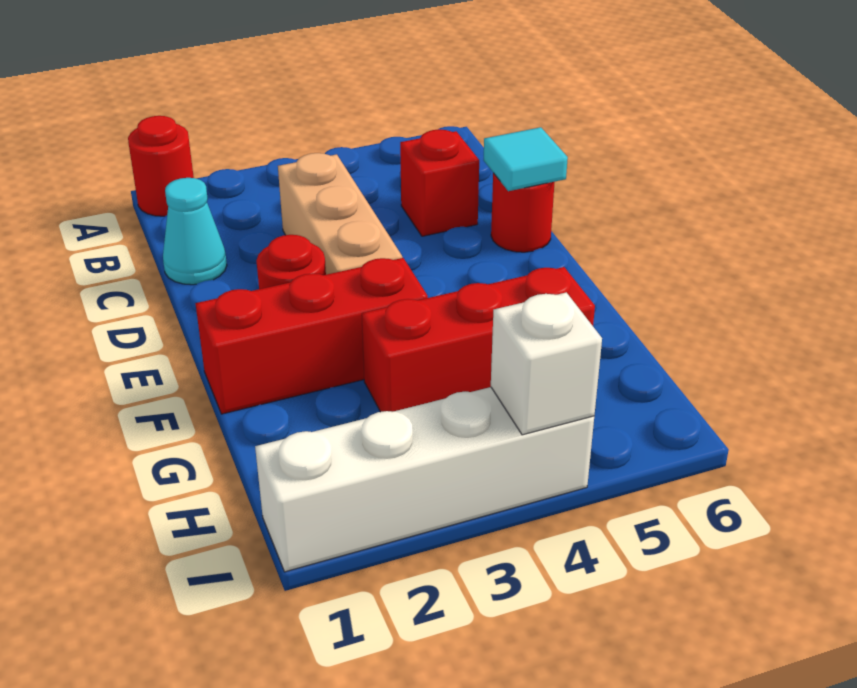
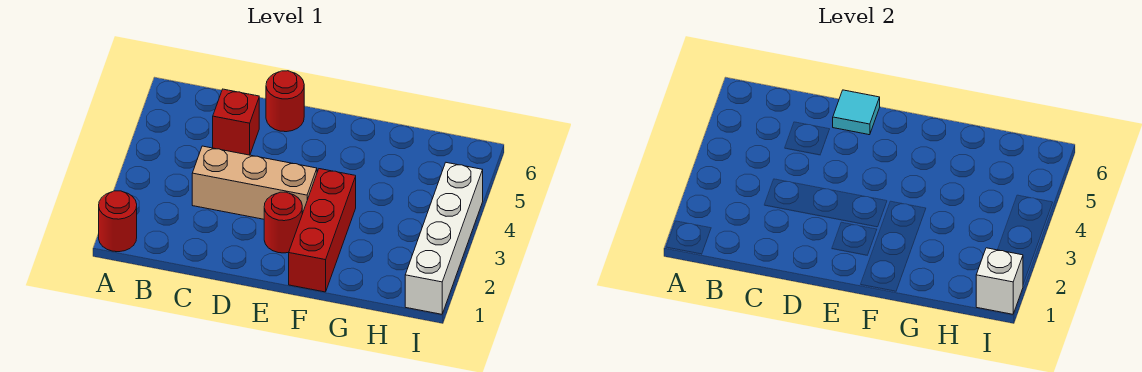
cyan 1x1 cone [163,178,227,285] -> none
red 1x3 brick [362,267,595,412] -> none
white 1x1 brick [491,292,602,435] -> white 1x1 brick moved to [976,248,1023,314]

